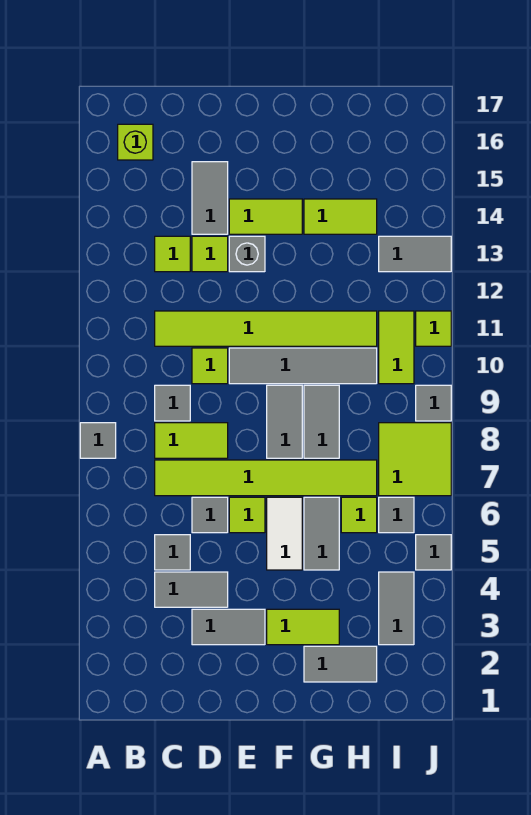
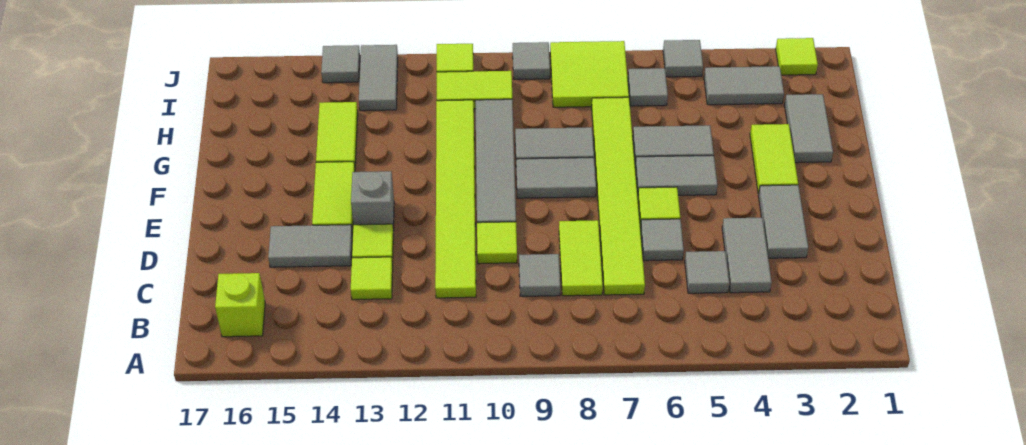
grey 1x1 tile [80,423,116,458] -> grey 1x1 tile moved to [321,45,360,83]
white 1x2 tile [267,497,302,570] -> grey 1x2 tile [635,156,718,195]
lime 1x1 tile [341,497,377,533] -> lime 1x1 tile moved to [776,38,818,75]

